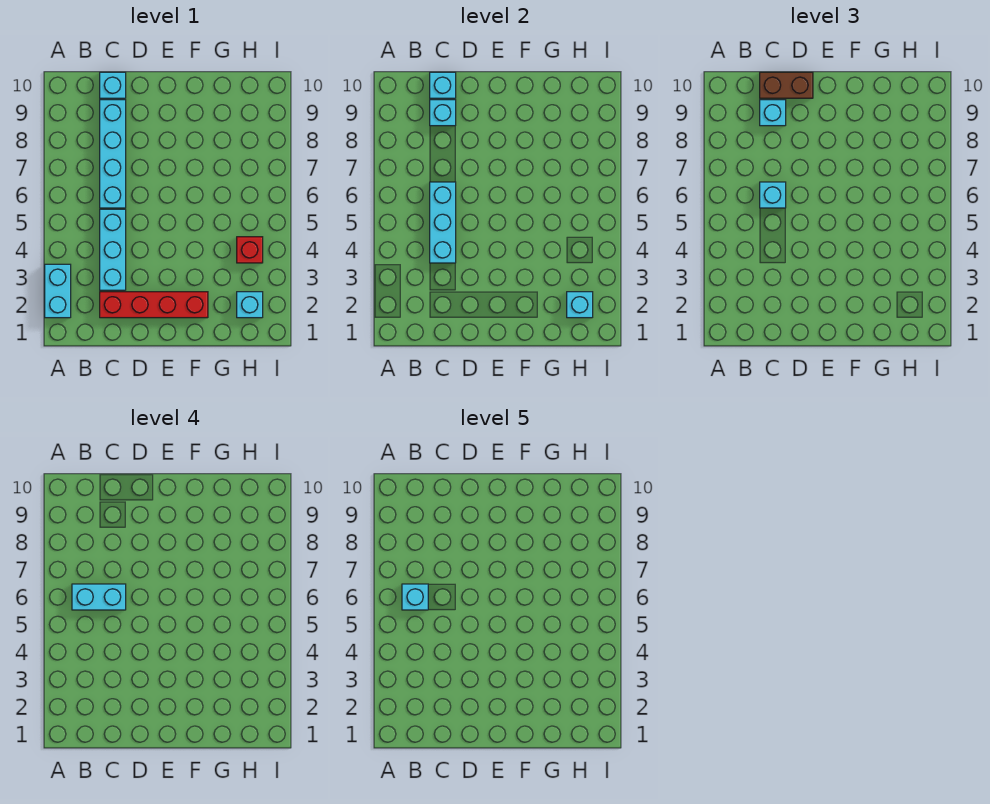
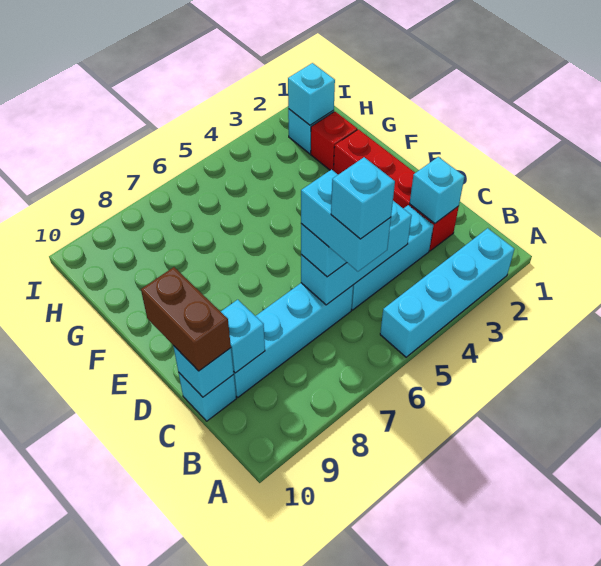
cyan 1x2 brick [45,264,71,318] -> cyan 1x4 brick [380,228,514,357]
cyan 1x1 brick [760,100,786,126] -> cyan 1x1 brick moved to [410,157,464,223]
red 1x1 brick [237,237,263,263] -> red 1x1 brick moved to [311,111,357,171]

